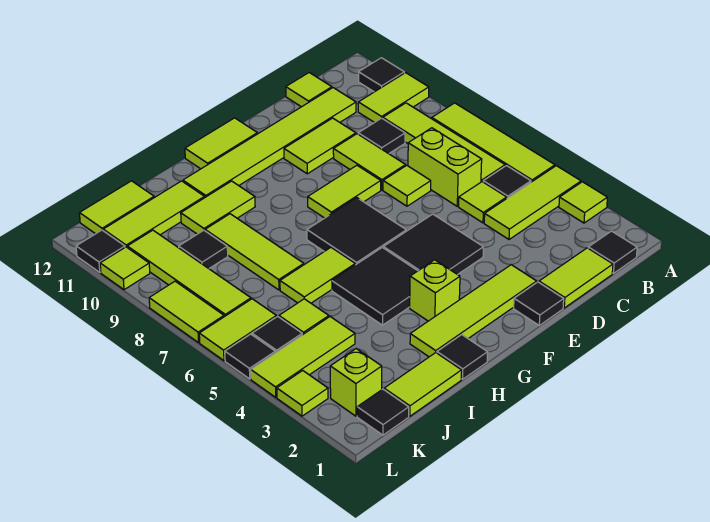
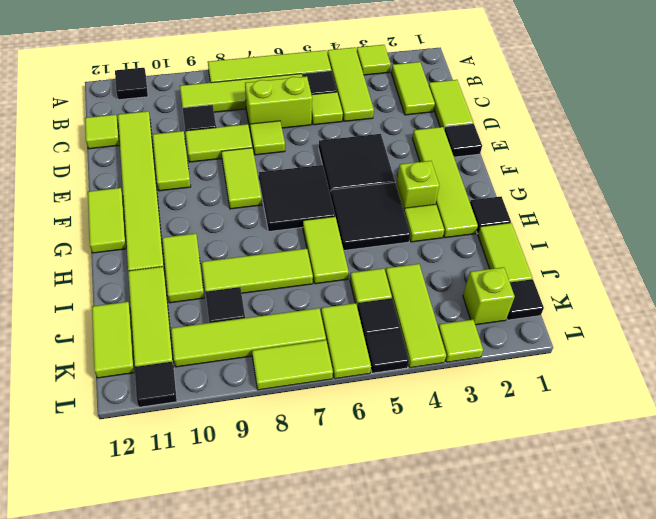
lime 1x2 tile [358,73,429,123] -> lime 1x2 tile moved to [391,62,435,115]
black 1x1 tile [588,231,637,273] -> none
lime 1x1 tile [100,247,150,290] -> lime 1x1 tile moved to [404,204,444,242]

